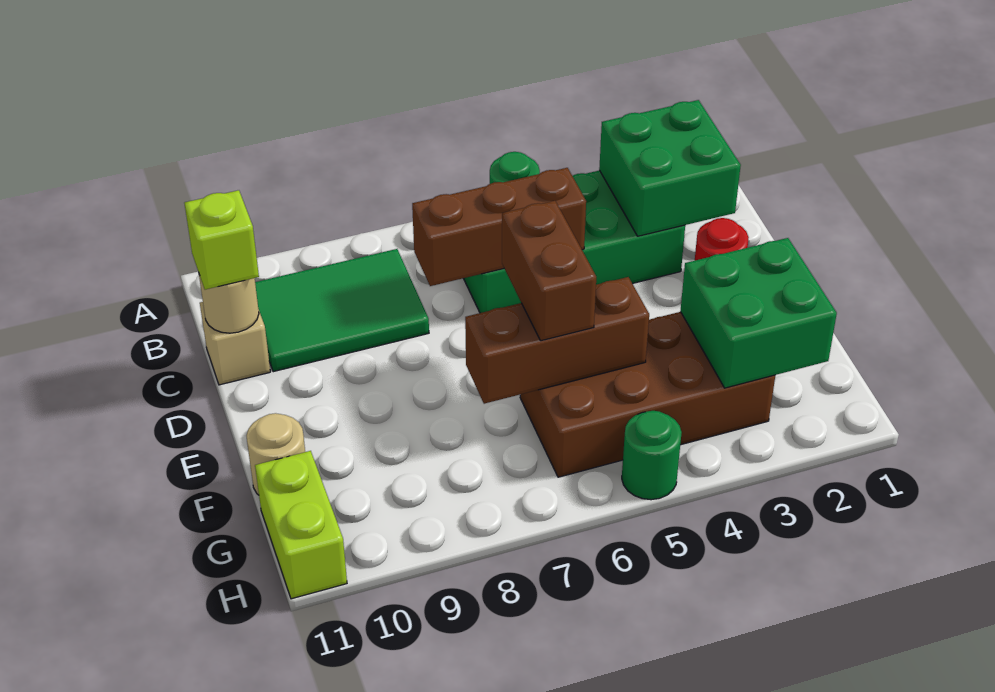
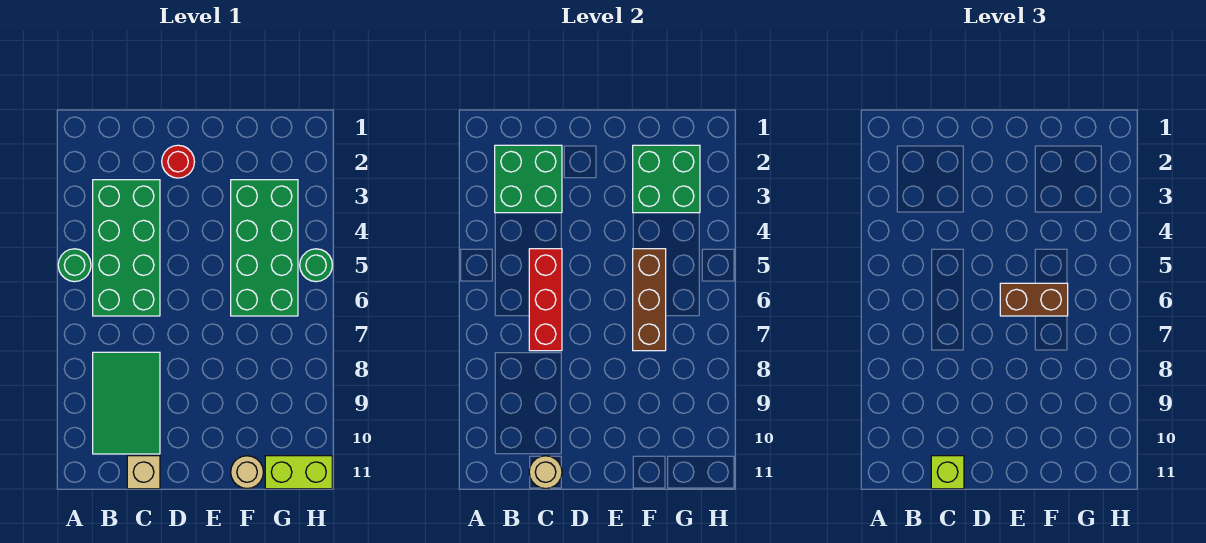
brown 1x3 brick [412,168,586,286] -> red 1x3 brick [529,249,562,351]
brown 2x4 brick [520,312,775,477] -> green 2x4 brick [231,180,298,316]

